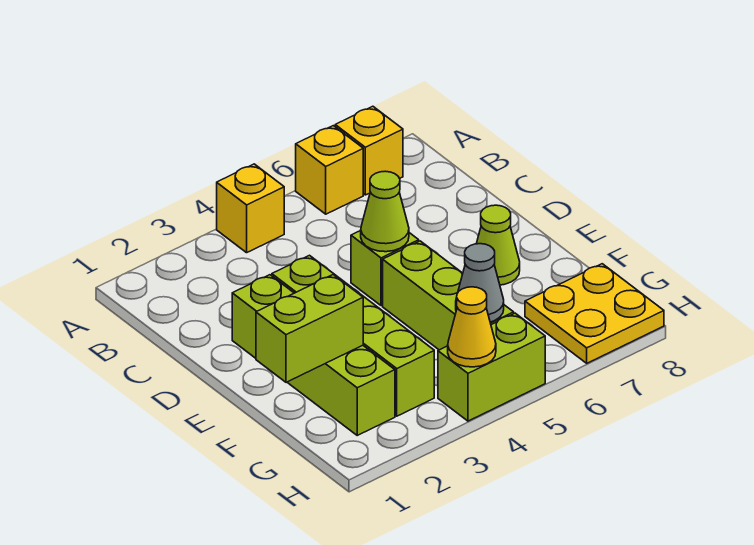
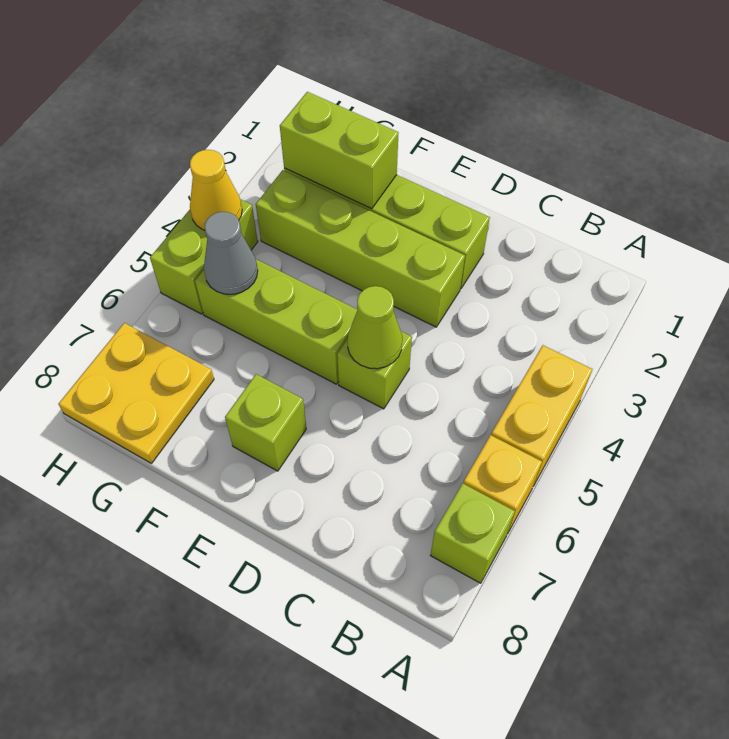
yellow 1x1 brick [217,164,284,253] -> yellow 1x2 brick [491,345,593,485]
yellow 1x1 brick [335,106,403,195] -> lime 1x1 brick [430,483,515,583]
lime 1x1 cone [476,205,520,285] -> lime 1x1 brick [225,374,306,471]
lime 1x2 brick [256,275,363,382] -> lime 1x2 brick turned to [280,92,399,209]

